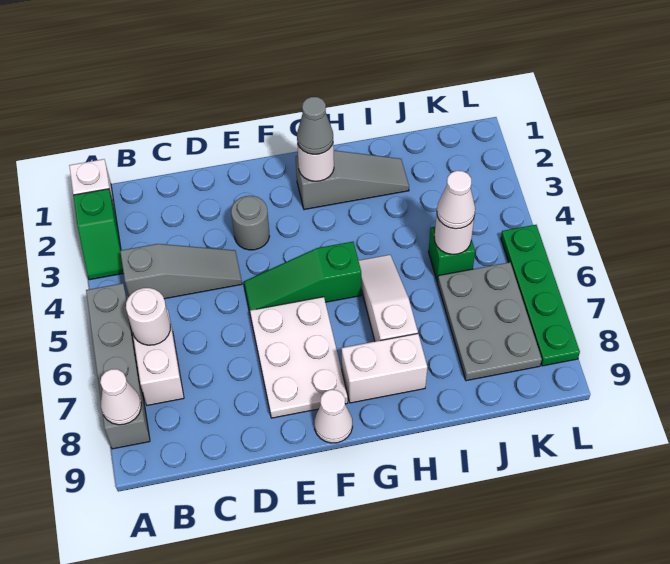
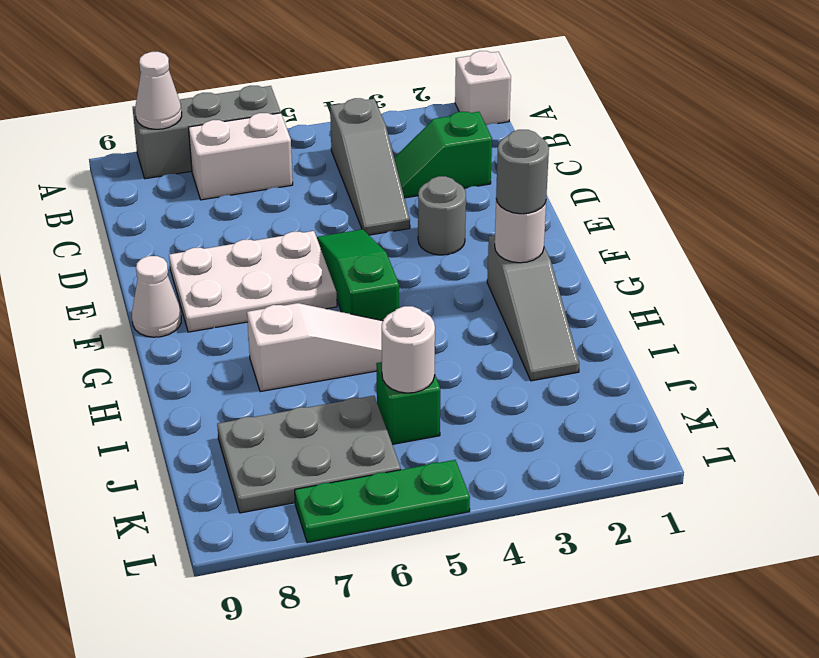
green 1x2 slope [73,189,124,280] -> green 1x2 slope moved to [394,112,492,198]
grey 1x4 brick [86,283,150,449] -> grey 1x3 brick [133,86,281,179]
white 1x1 round brick [126,288,170,345] -> none
grey 1x1 cone [297,97,333,154] -> grey 1x1 round brick [496,130,549,214]
white 1x2 brick [341,334,427,403] -> none
white 1x1 cone [437,171,475,229] -> none
green 1x4 plate [501,225,580,366] -> green 1x3 plate [295,460,470,543]

